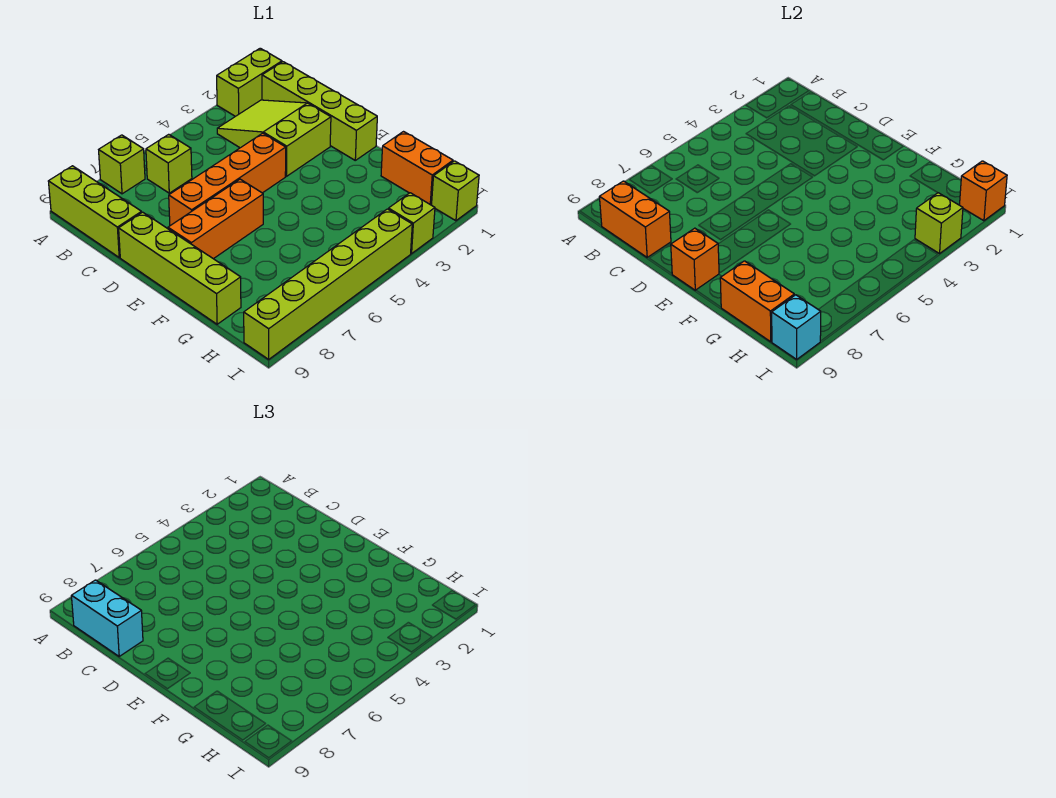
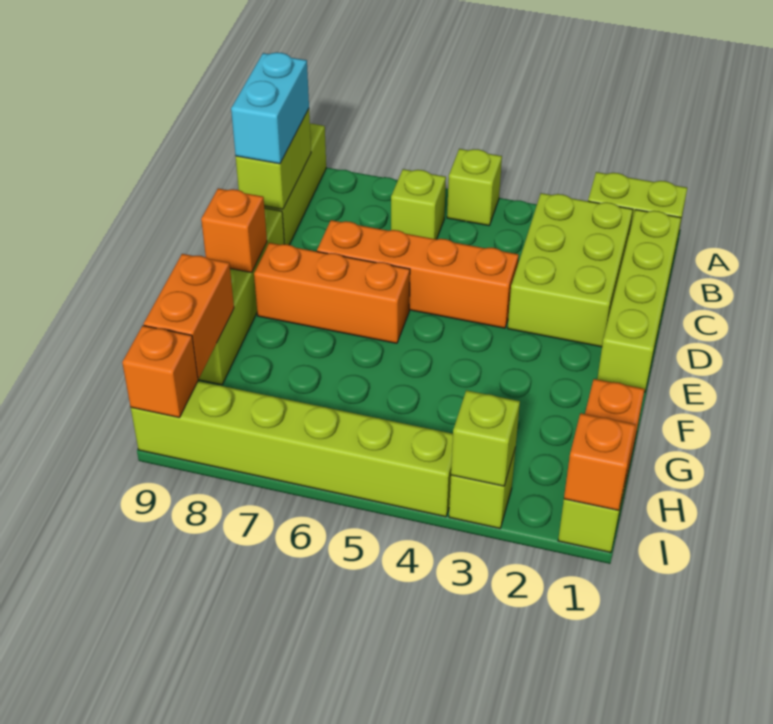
lime 1x1 brick [99,135,145,194] -> lime 1x1 brick moved to [447,149,502,226]
lime 2x3 slope [217,100,331,176] -> lime 2x3 brick [508,193,633,347]
orange 1x2 brick [599,181,671,257] -> lime 1x2 brick [236,109,311,209]
cyan 1x1 brick [772,295,821,359] -> orange 1x1 brick [122,326,198,418]

